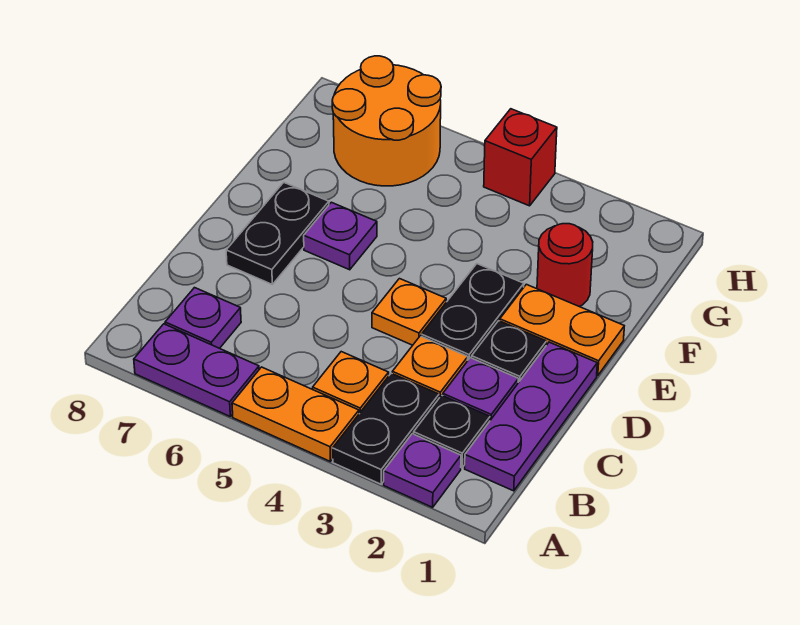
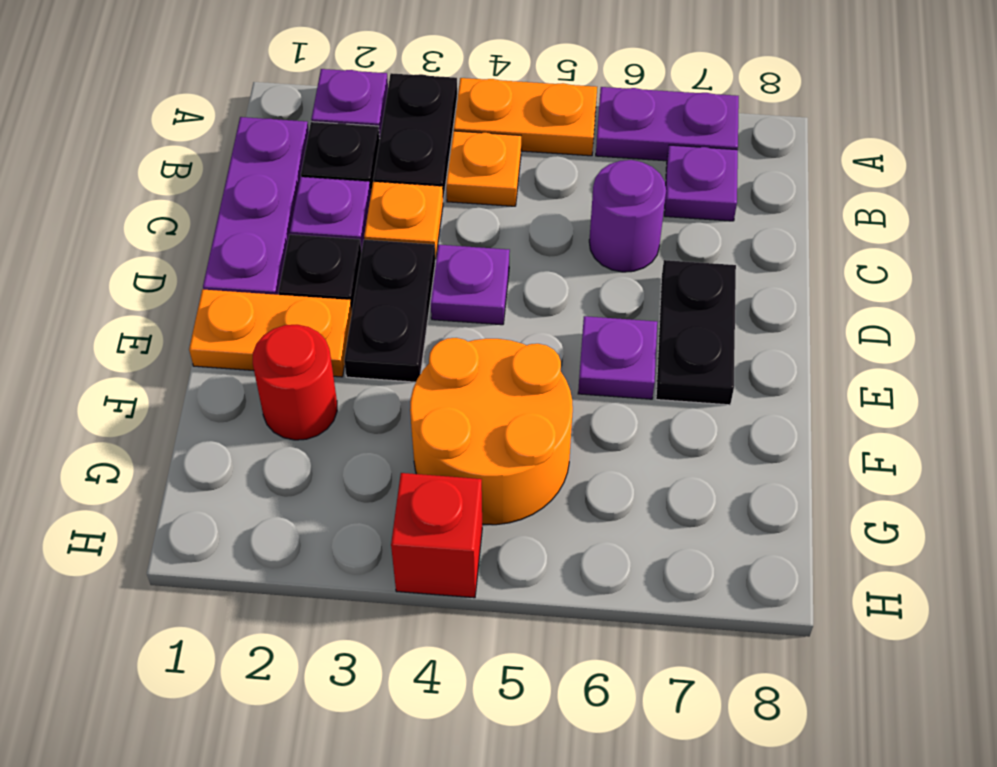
none -> purple 1x1 round brick [589,160,666,272]
orange 1x1 plate [372,279,446,345] -> purple 1x1 plate [431,245,510,325]
orange 2x2 round brick [332,56,441,186] -> orange 2x2 round brick moved to [410,338,573,525]

